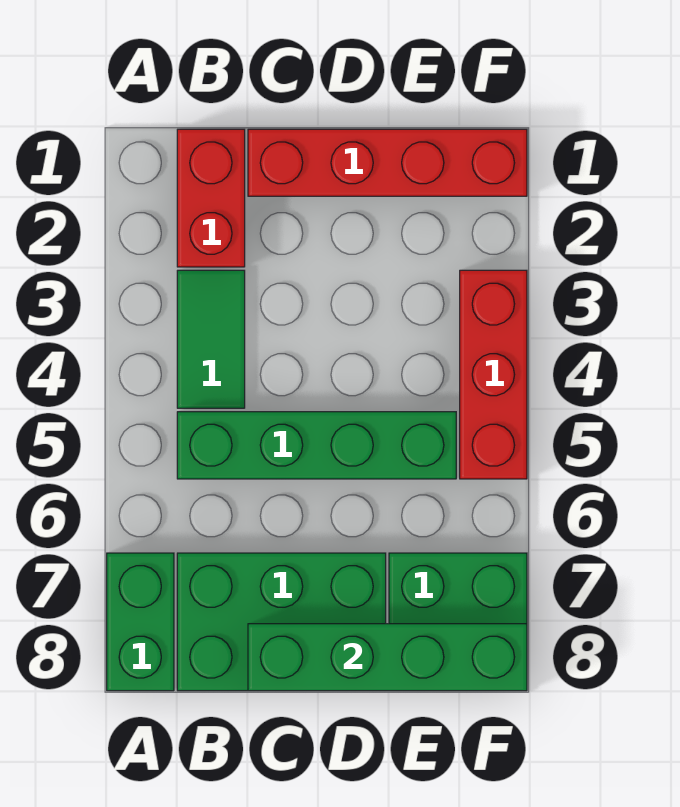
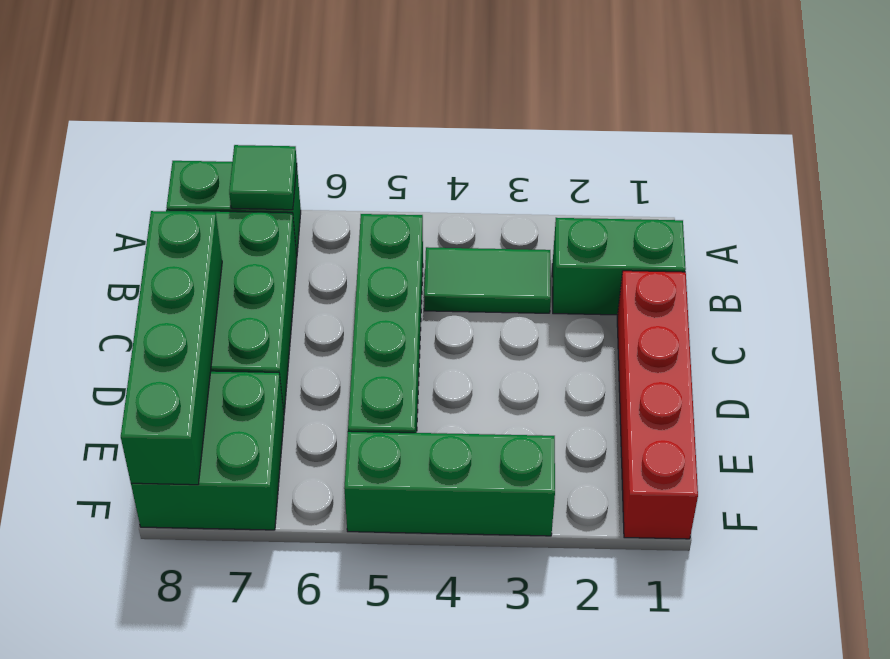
none -> green 1x1 tile [229,145,297,210]
red 1x2 brick [177,129,245,267] -> green 1x2 brick [552,218,686,315]
red 1x3 brick [460,270,527,479] -> green 1x3 brick [344,431,555,536]

